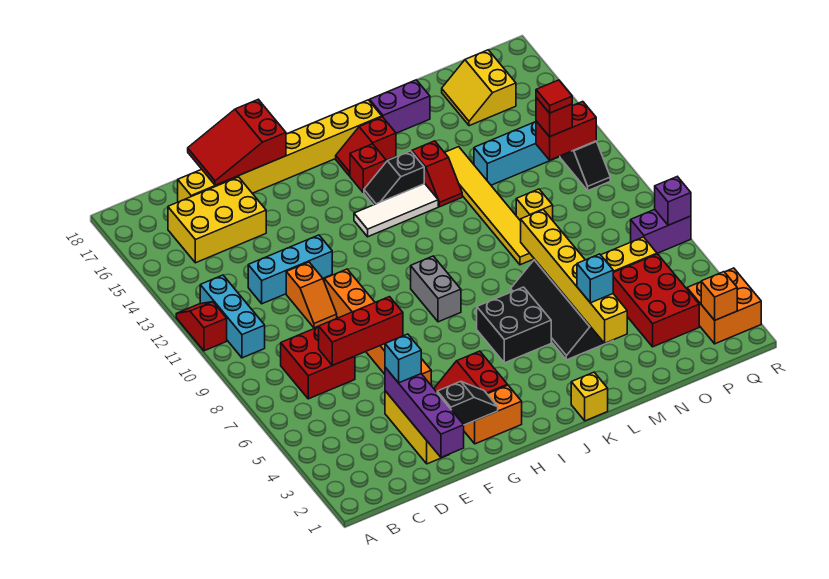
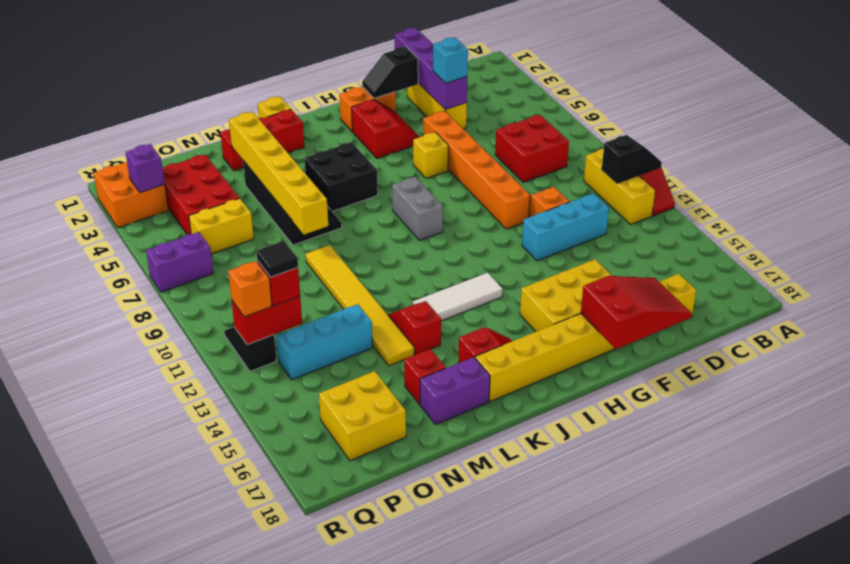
cyan 1x3 brick [200,275,265,358] -> yellow 1x3 brick [584,149,655,225]
yellow 2x3 brick [168,177,266,263] -> yellow 2x3 brick moved to [520,259,612,332]
red 1x3 brick [319,297,403,365] -> red 1x3 brick moved to [220,109,304,171]
black 1x2 slope [364,151,424,205] -> black 1x2 slope moved to [602,135,662,183]
red 1x1 brick [350,144,386,193] -> red 1x1 brick moved to [404,349,446,404]
cyan 1x1 brick [577,254,613,303] -> none
yellow 1x1 brick [516,189,553,221] -> yellow 1x1 brick moved to [413,132,448,178]
yellow 2x2 slope [442,50,516,126] -> yellow 2x2 brick [319,371,406,461]
red 1x1 tile [536,80,572,113] -> black 1x1 tile [257,241,298,277]
orange 1x1 brick [701,272,737,320] -> orange 1x1 brick moved to [228,261,272,317]
purple 1x1 brick [655,177,691,225] -> purple 1x1 brick moved to [126,144,165,193]

